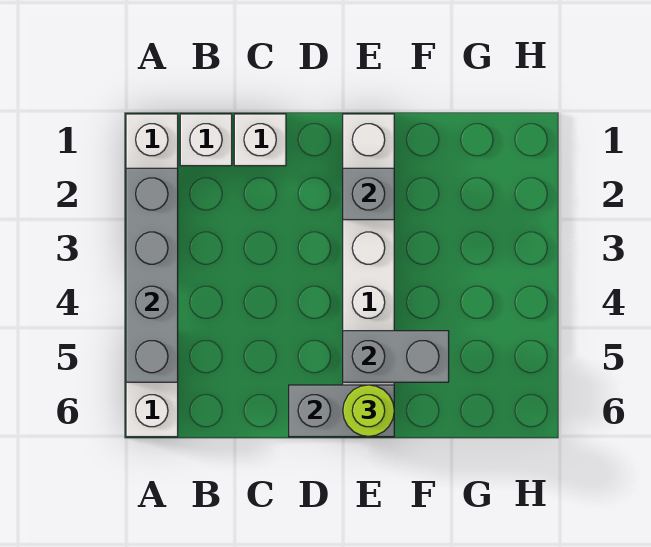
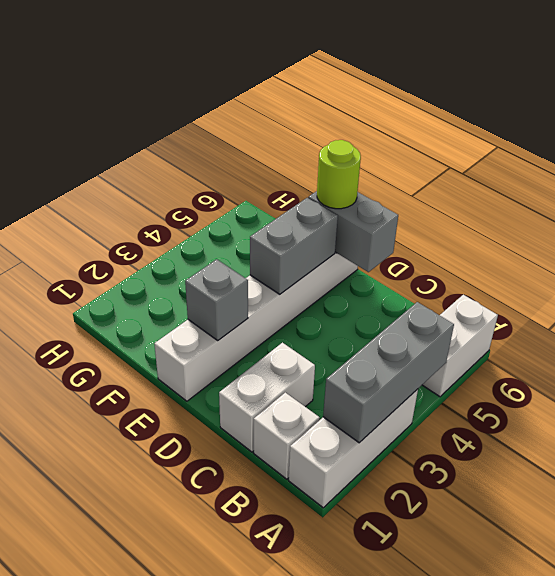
grey 1x4 brick [126,168,178,382] -> grey 1x3 brick [323,302,454,443]
white 1x1 brick [234,114,286,166] -> white 1x2 brick [219,343,315,452]
grey 1x2 brick [343,331,449,382] -> grey 1x2 brick turned to [250,198,338,294]

